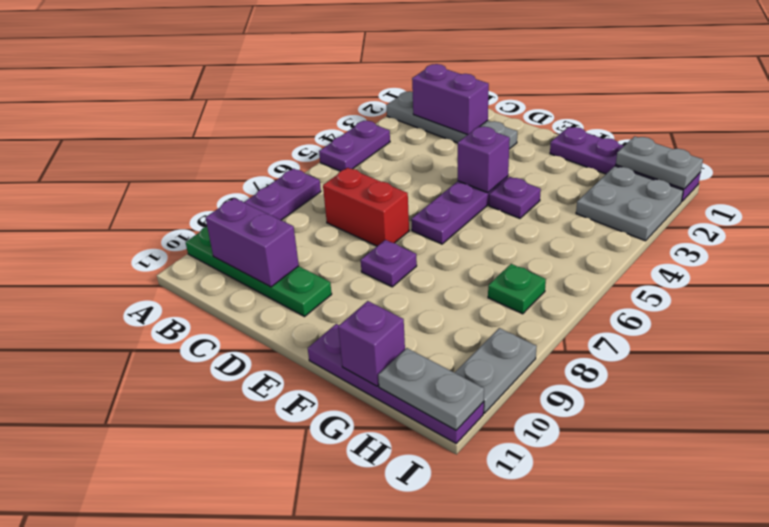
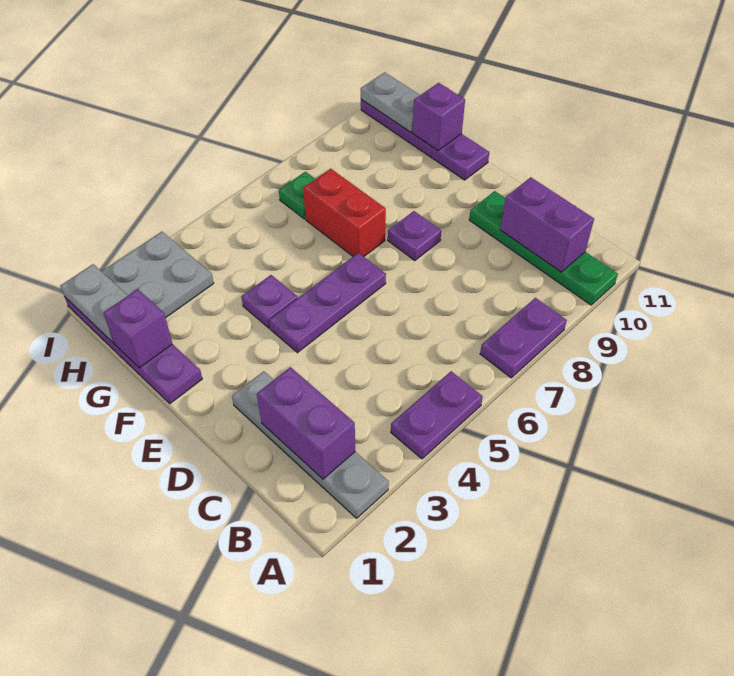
red 1x2 brick [323,168,409,246] -> red 1x2 brick moved to [303,169,386,257]
purple 1x1 brick [458,126,510,193] -> purple 1x1 brick moved to [103,289,172,368]
grey 1x2 plate [455,328,537,413] -> none

